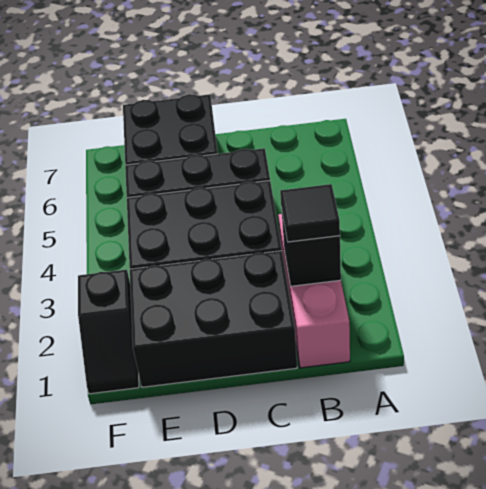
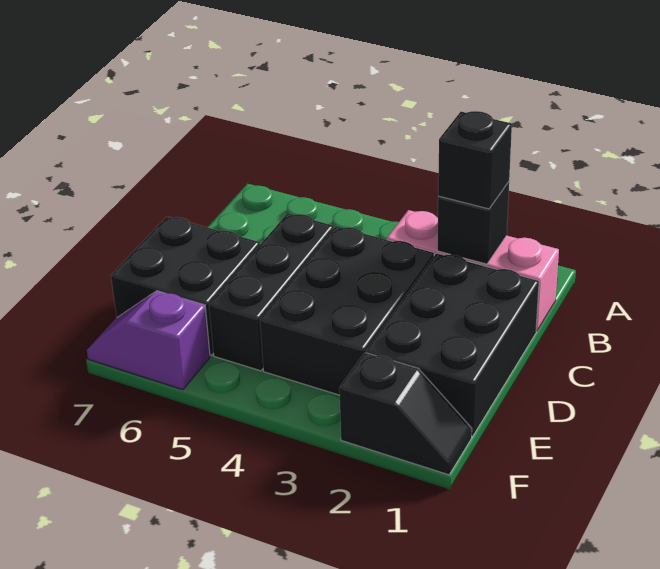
black 1x1 tile [280,184,340,242] -> black 1x1 brick [438,111,512,209]
none -> purple 1x2 slope [87,291,210,390]

